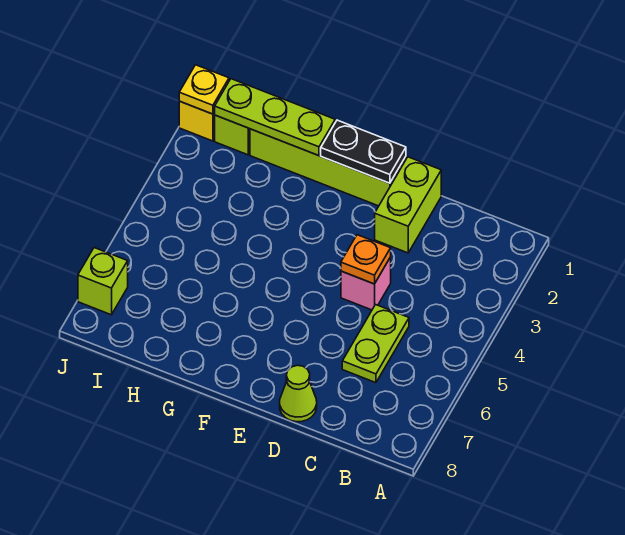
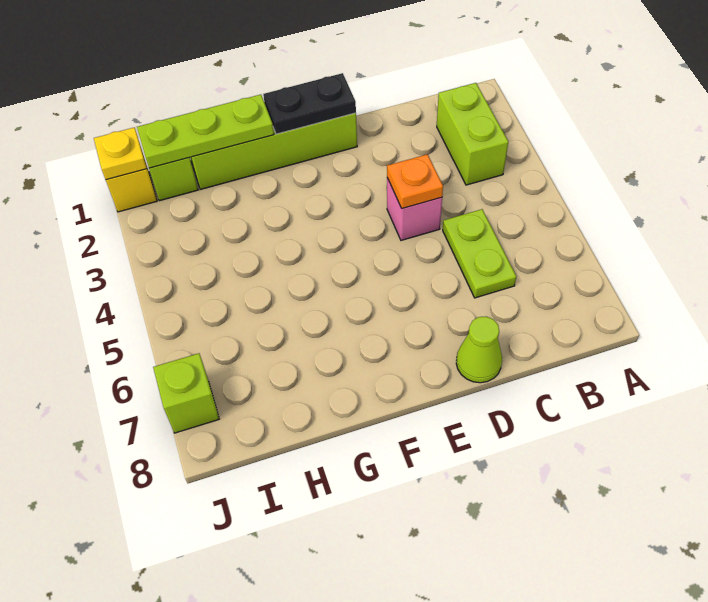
lime 1x2 brick [375,157,441,253] -> lime 1x2 brick moved to [437,83,508,185]

